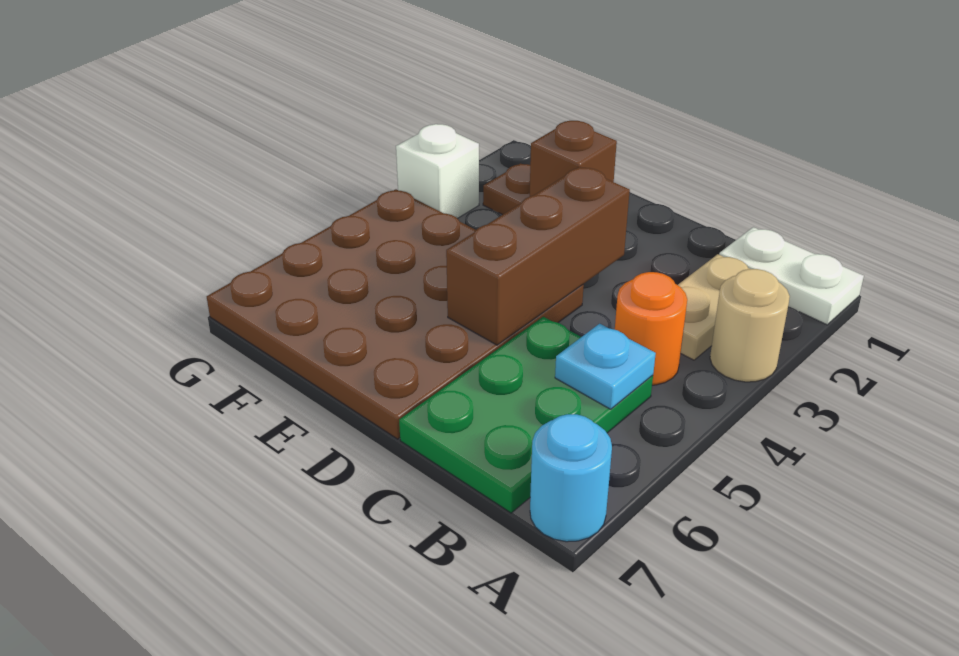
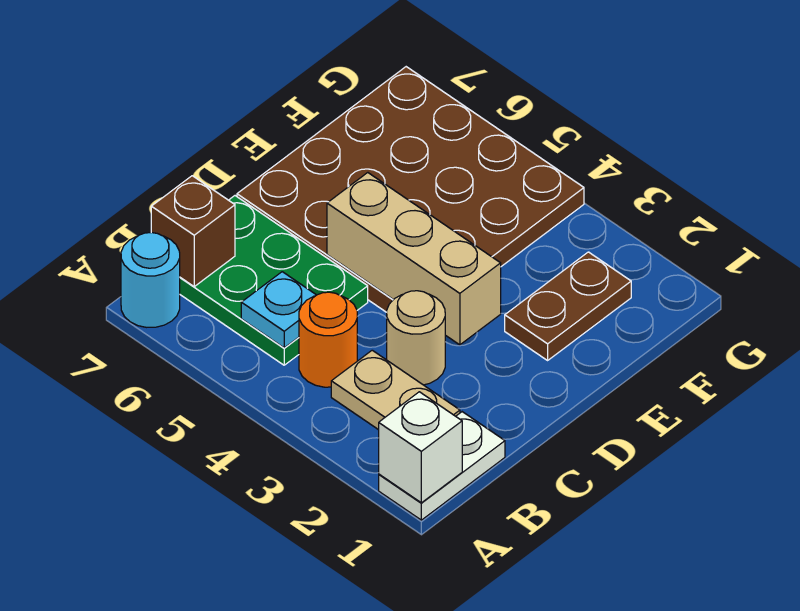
tan 1x1 round brick [710,269,790,382] -> tan 1x1 round brick moved to [387,291,445,385]
brown 1x3 brick [446,167,630,345] -> tan 1x3 brick [327,173,501,345]
brown 1x1 brick [530,121,617,196] -> brown 1x1 brick moved to [151,176,235,287]
white 1x1 brick [396,124,479,219] -> white 1x1 brick moved to [379,392,462,503]

